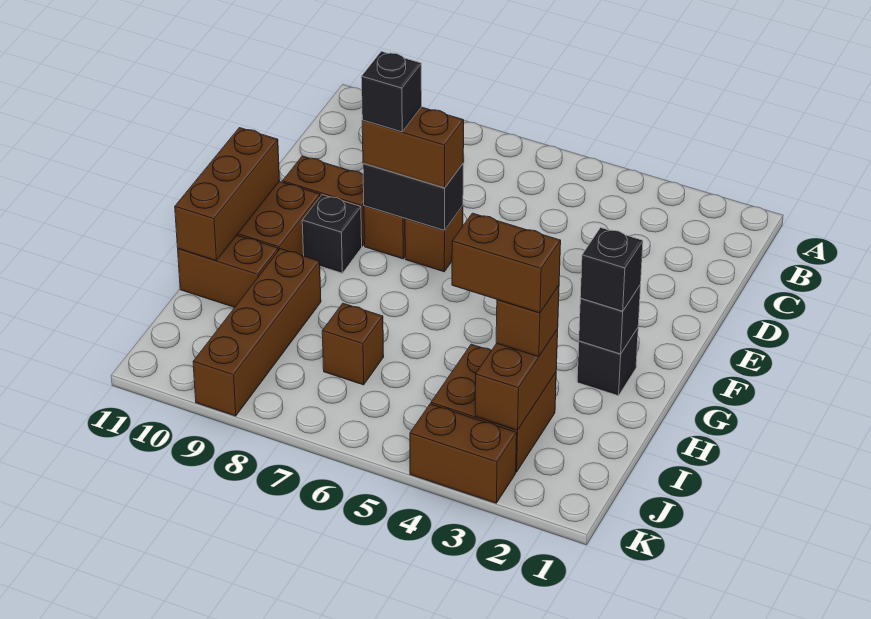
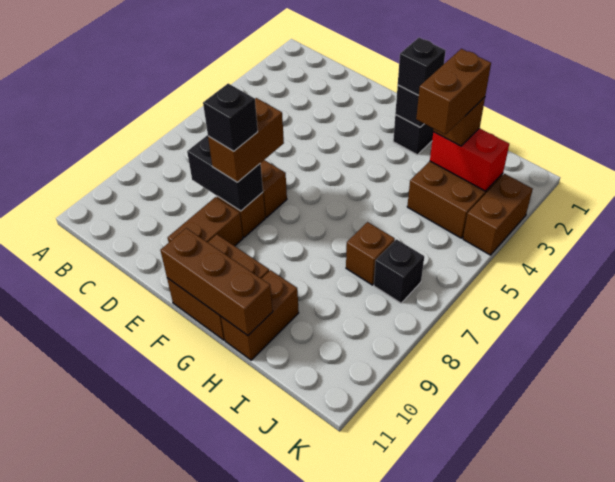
black 1x2 brick [363,163,463,230] -> black 1x2 brick turned to [187,135,263,211]
black 1x1 brick [302,195,362,273] -> black 1x1 brick moved to [374,239,424,303]
brown 1x4 brick [193,249,321,416] -> none
brown 1x2 brick [475,329,558,430] -> red 1x2 brick [430,128,509,191]

